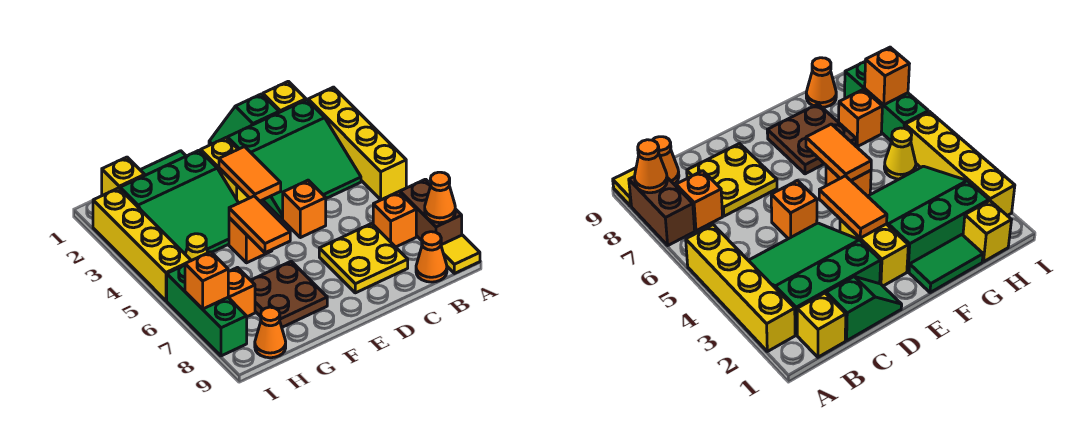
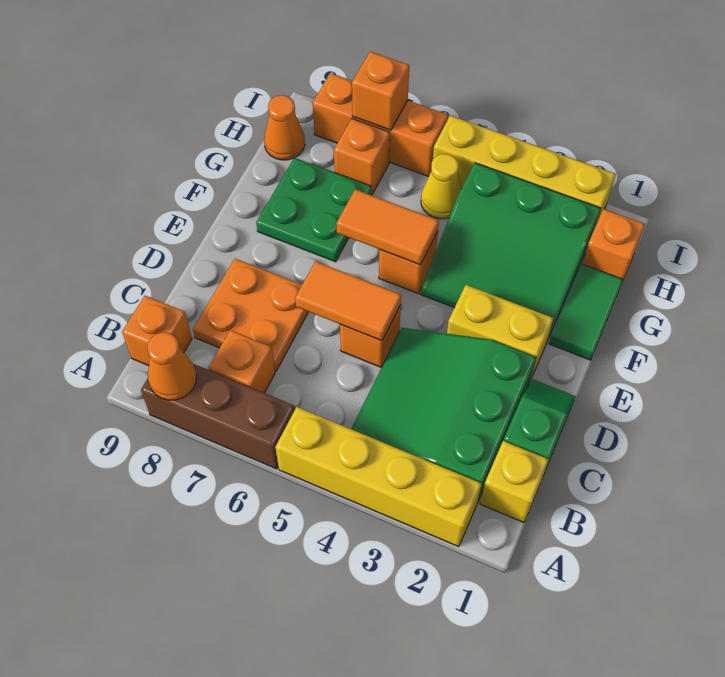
brown 1x2 brick [400,179,462,245] -> brown 1x3 brick [141,364,295,469]
yellow 1x1 tile [441,235,480,273] -> none
orange 1x1 cone [416,232,447,282] -> orange 1x1 brick [122,296,192,366]
yellow 2x2 plate [319,224,408,293] -> orange 2x2 plate [193,259,308,371]
orange 1x2 tile [219,147,281,201] -> orange 1x2 tile moved to [295,261,401,341]
green 3x3 slope [120,150,238,254] -> green 3x3 slope turned to [420,163,601,341]
brown 2x2 plate [251,261,327,327] -> green 2x2 plate [256,158,372,262]
yellow 1x1 brick [102,157,145,196] -> orange 1x1 brick [582,209,645,280]
green 1x3 brick [167,265,247,356] -> orange 1x3 brick [313,73,448,177]

